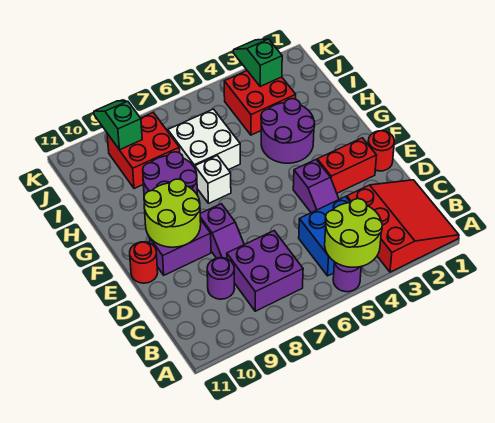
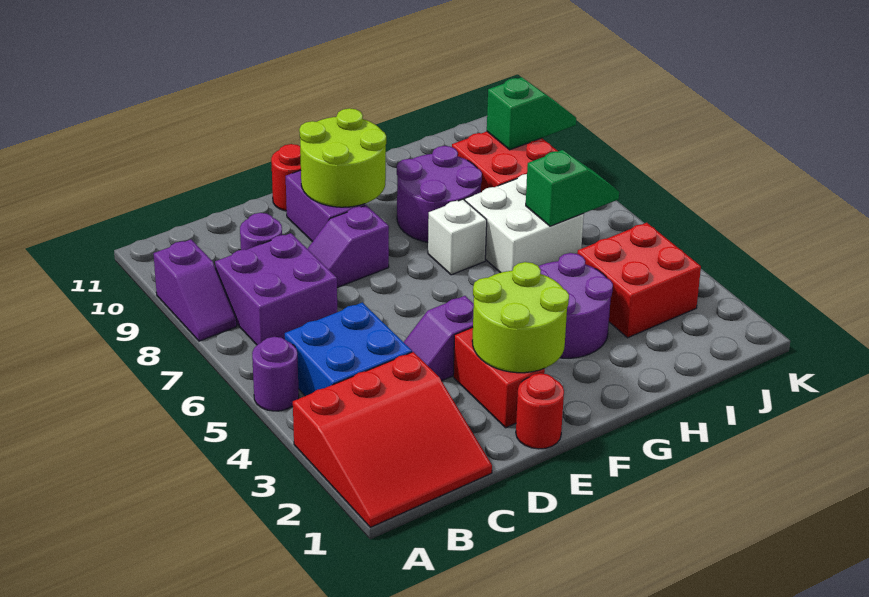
lime 2x2 round brick [325,199,382,267] -> lime 2x2 round brick moved to [472,262,569,373]
none -> purple 1x2 slope [154,240,237,341]
green 1x2 slope [234,39,282,87] -> green 1x2 slope moved to [526,150,619,226]

